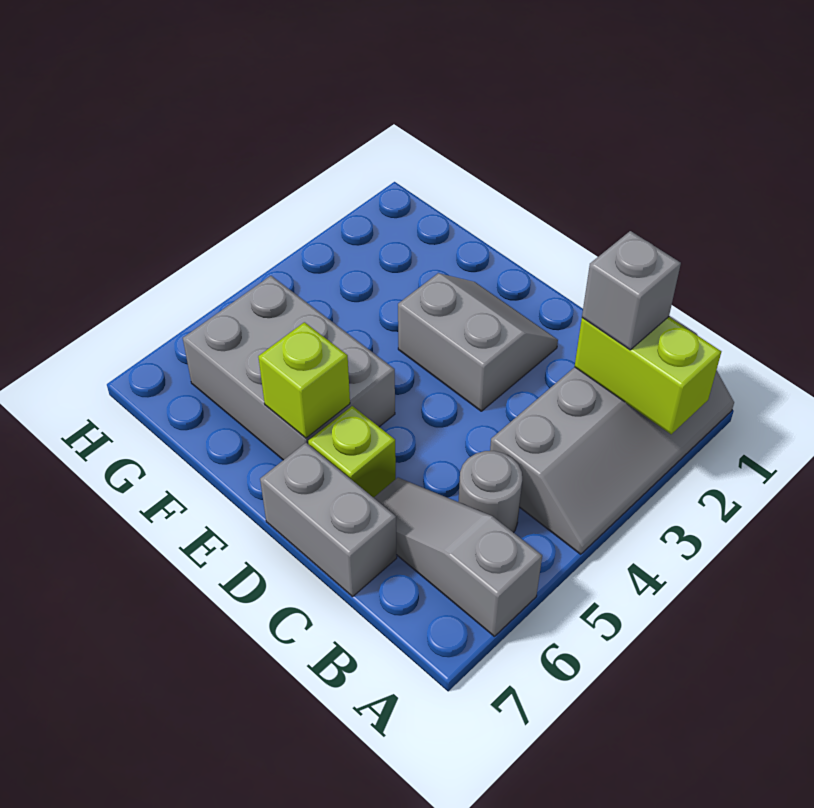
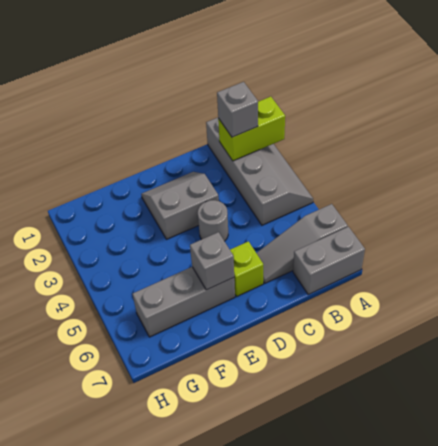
grey 1x1 round brick [458,451,522,533] -> grey 1x1 round brick moved to [198,200,228,241]
grey 1x2 brick [260,443,397,597] -> grey 1x2 brick moved to [293,227,365,295]
grey 2x3 brick [183,276,395,460] -> grey 1x3 brick [133,267,235,337]
lime 1x1 brick [258,322,350,438] -> grey 1x1 brick [190,232,234,290]

